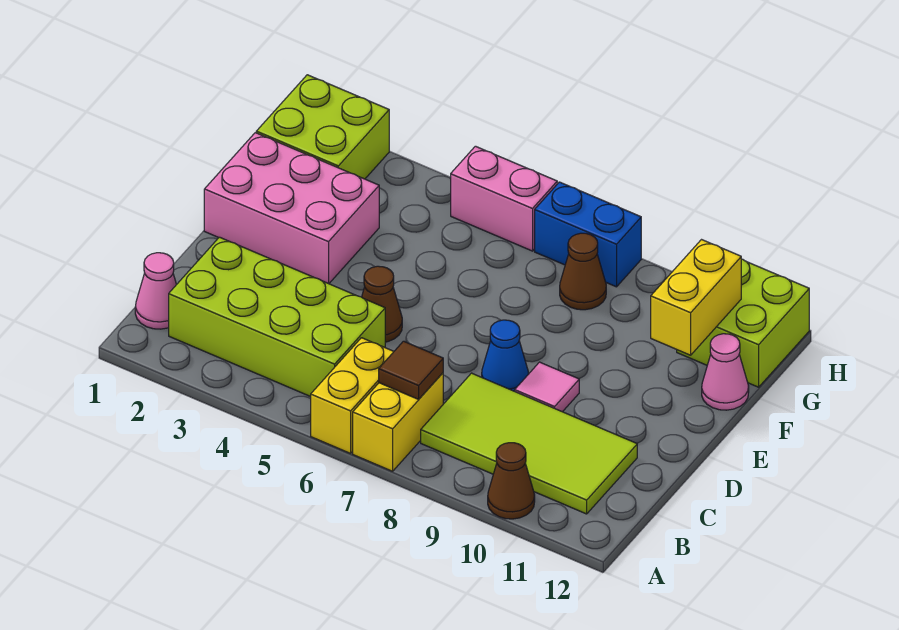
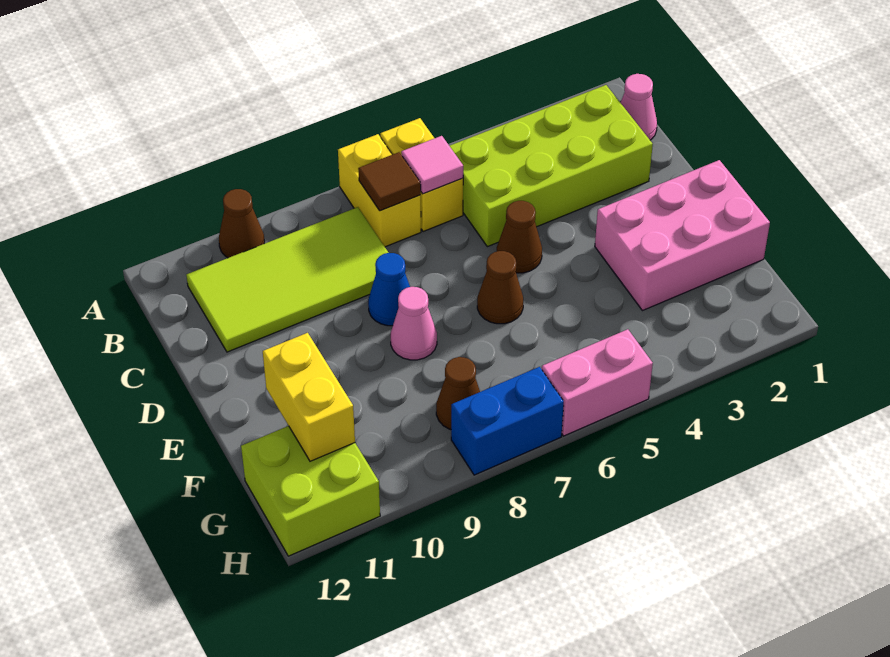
pink 1x1 tile [515,362,579,412] -> pink 1x1 tile moved to [401,136,463,194]
none -> brown 1x1 cone [477,251,523,324]
pink 1x1 cone [702,334,749,410] -> pink 1x1 cone moved to [391,287,437,360]
lime 2x2 brick [256,75,389,179] -> none

